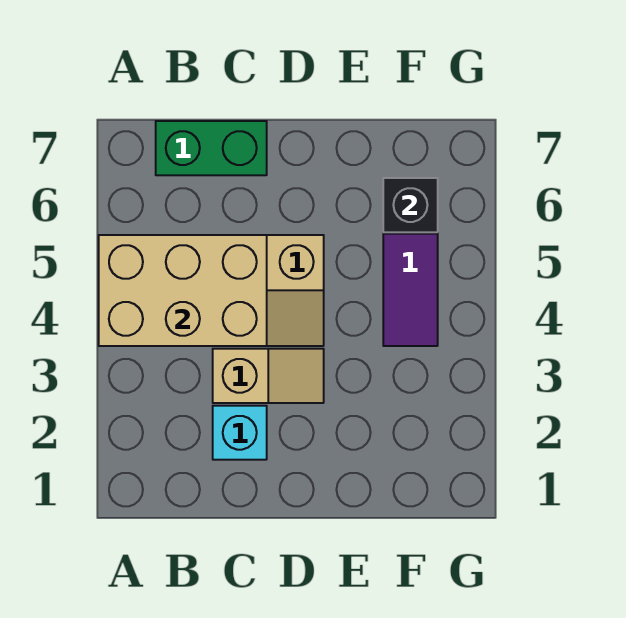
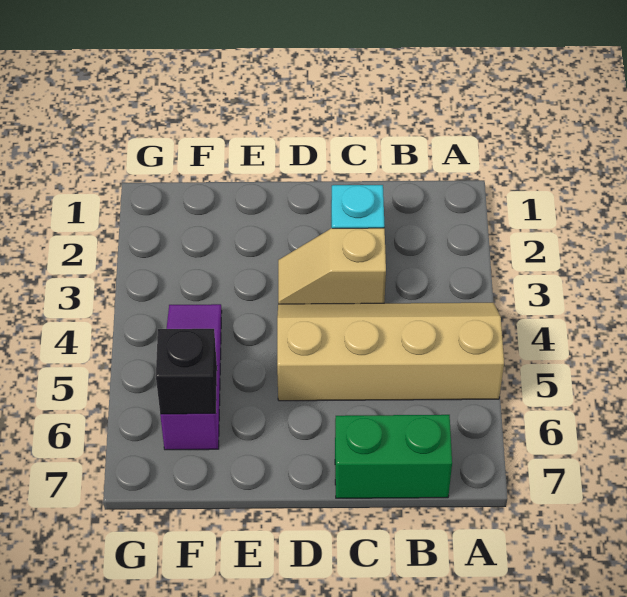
tan 2x3 brick [99,235,267,346] -> none

